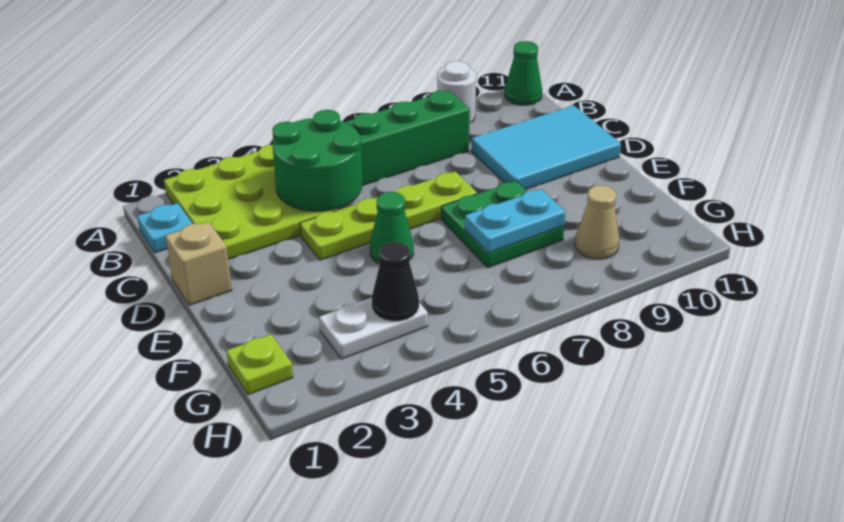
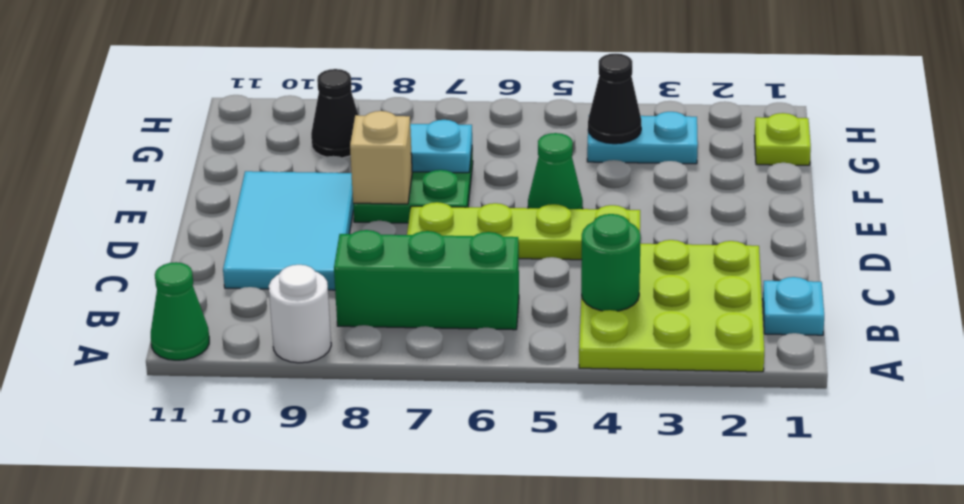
green 2x2 round brick [272,110,363,211] -> green 1x1 round brick [581,214,641,311]
cyan 2x3 tile [471,105,621,190] -> cyan 2x3 tile turned to [223,171,353,290]
tan 1x1 brick [166,222,232,305] -> tan 1x1 brick moved to [350,111,412,204]
white 1x2 plate [319,298,428,359] -> cyan 1x2 plate [587,112,698,164]
tan 1x1 cone [575,185,619,259] -> black 1x1 cone [311,69,358,158]

